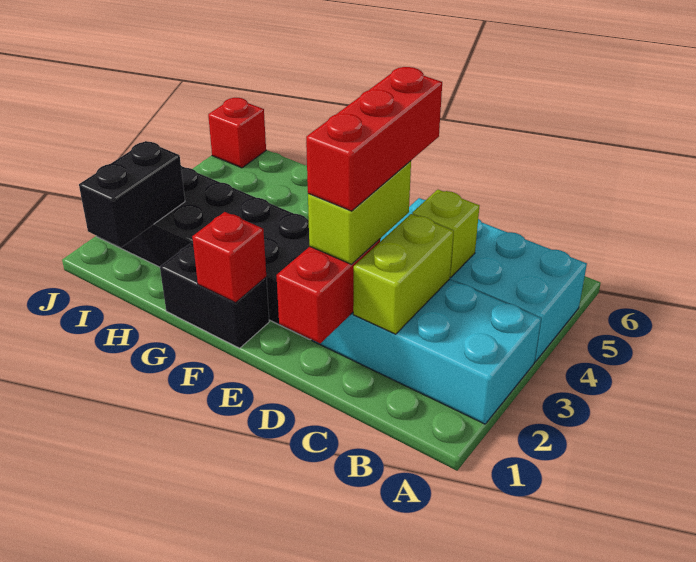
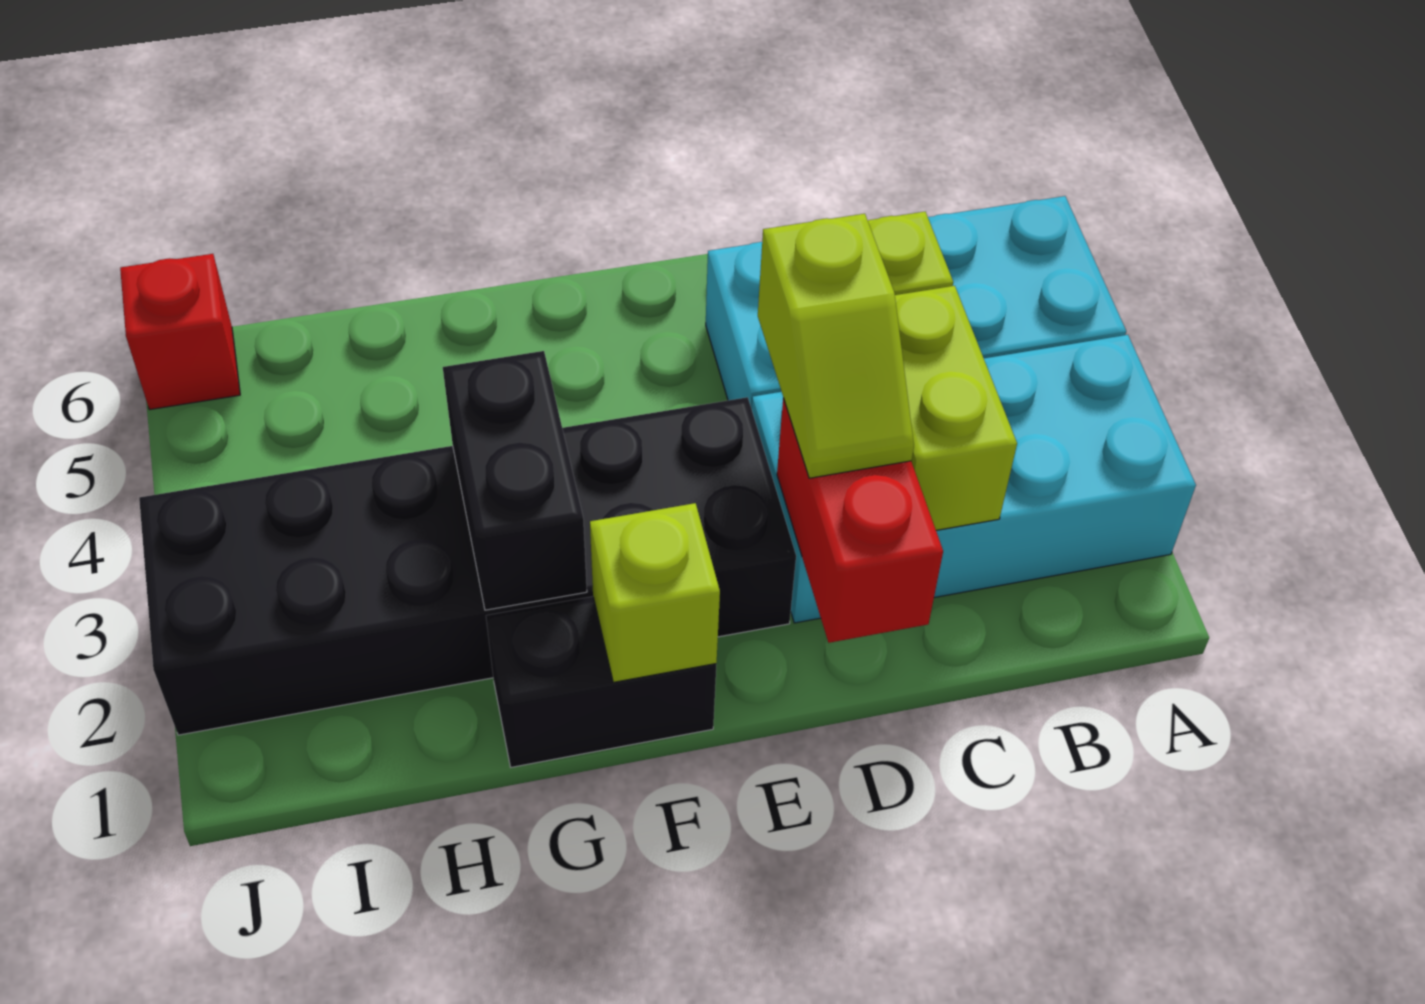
lime 1x2 brick [308,161,411,264] -> lime 1x2 slope [758,214,914,478]
red 1x3 brick [306,67,442,211] -> none
red 1x1 brick [192,212,266,303] -> lime 1x1 brick [590,503,720,682]
black 1x2 brick [79,141,185,247] -> black 1x2 brick moved to [443,351,587,610]

